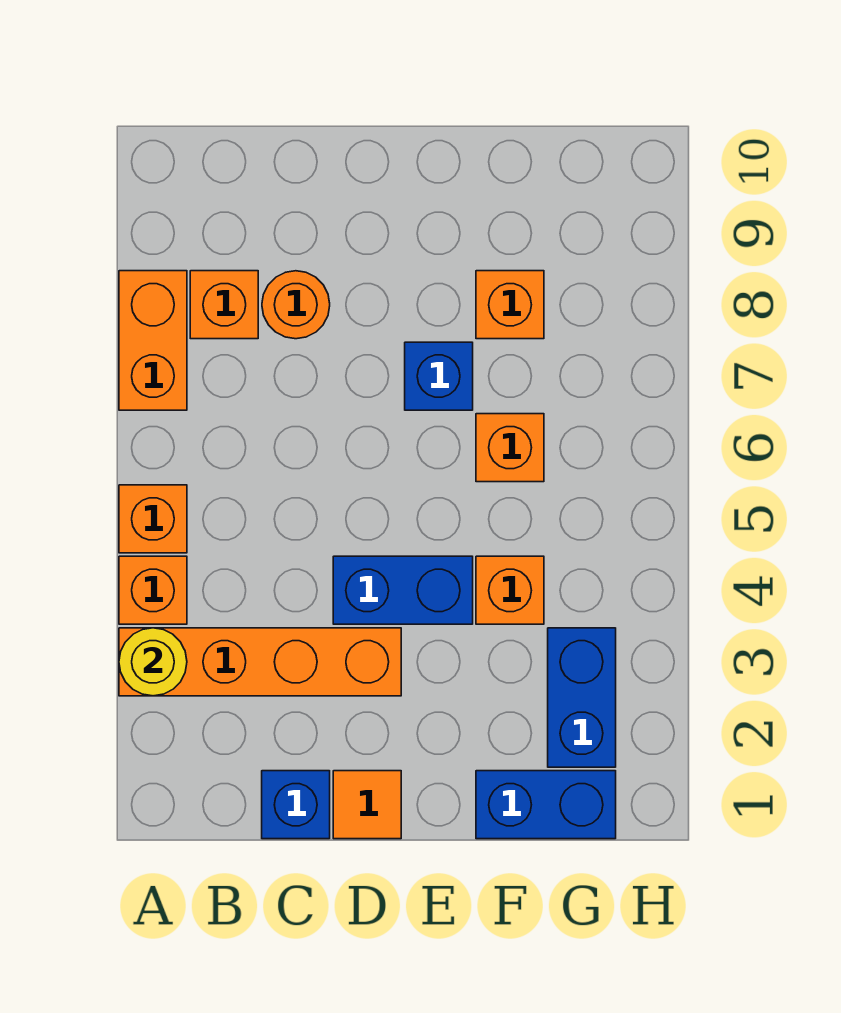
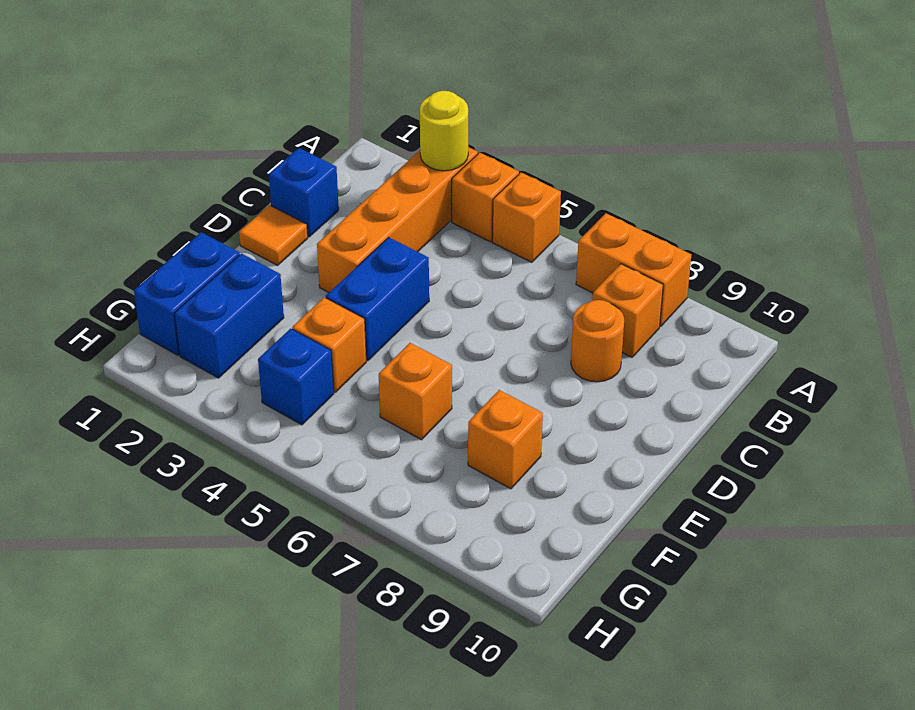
blue 1x1 brick [405,342,473,410] -> blue 1x1 brick moved to [258,329,334,425]
blue 1x2 brick [548,628,616,767] -> blue 1x2 brick turned to [174,254,284,378]

